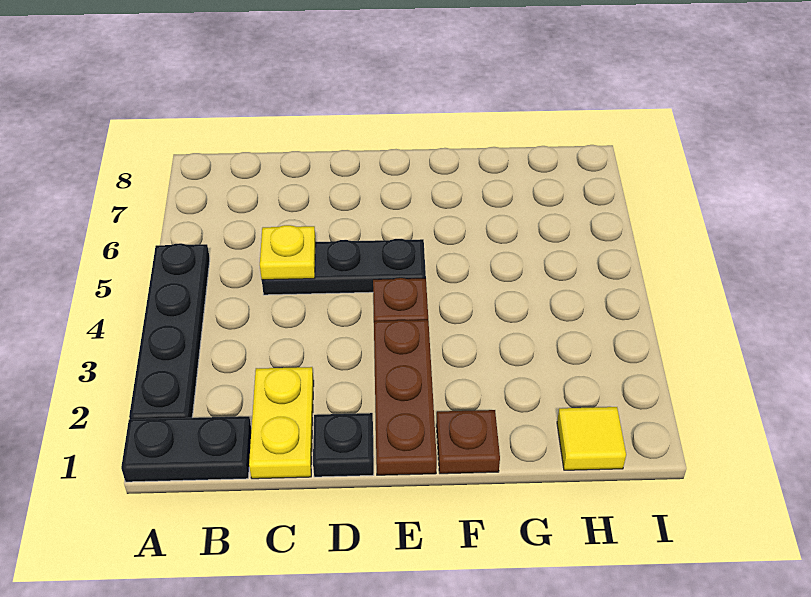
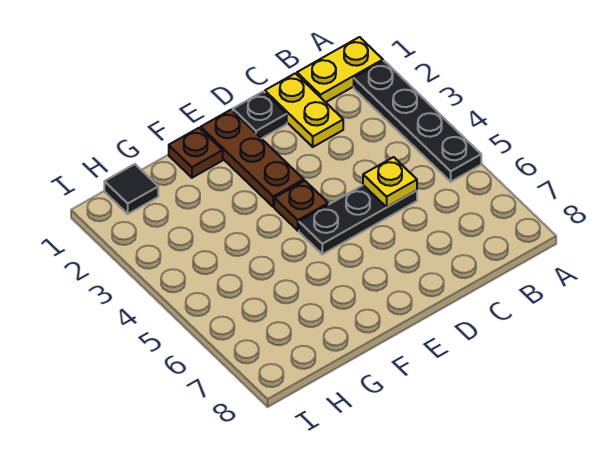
black 1x2 plate [121,416,251,482] -> yellow 1x2 plate [297,37,383,102]
yellow 1x1 tile [557,407,626,470] -> black 1x1 tile [104,164,158,214]

